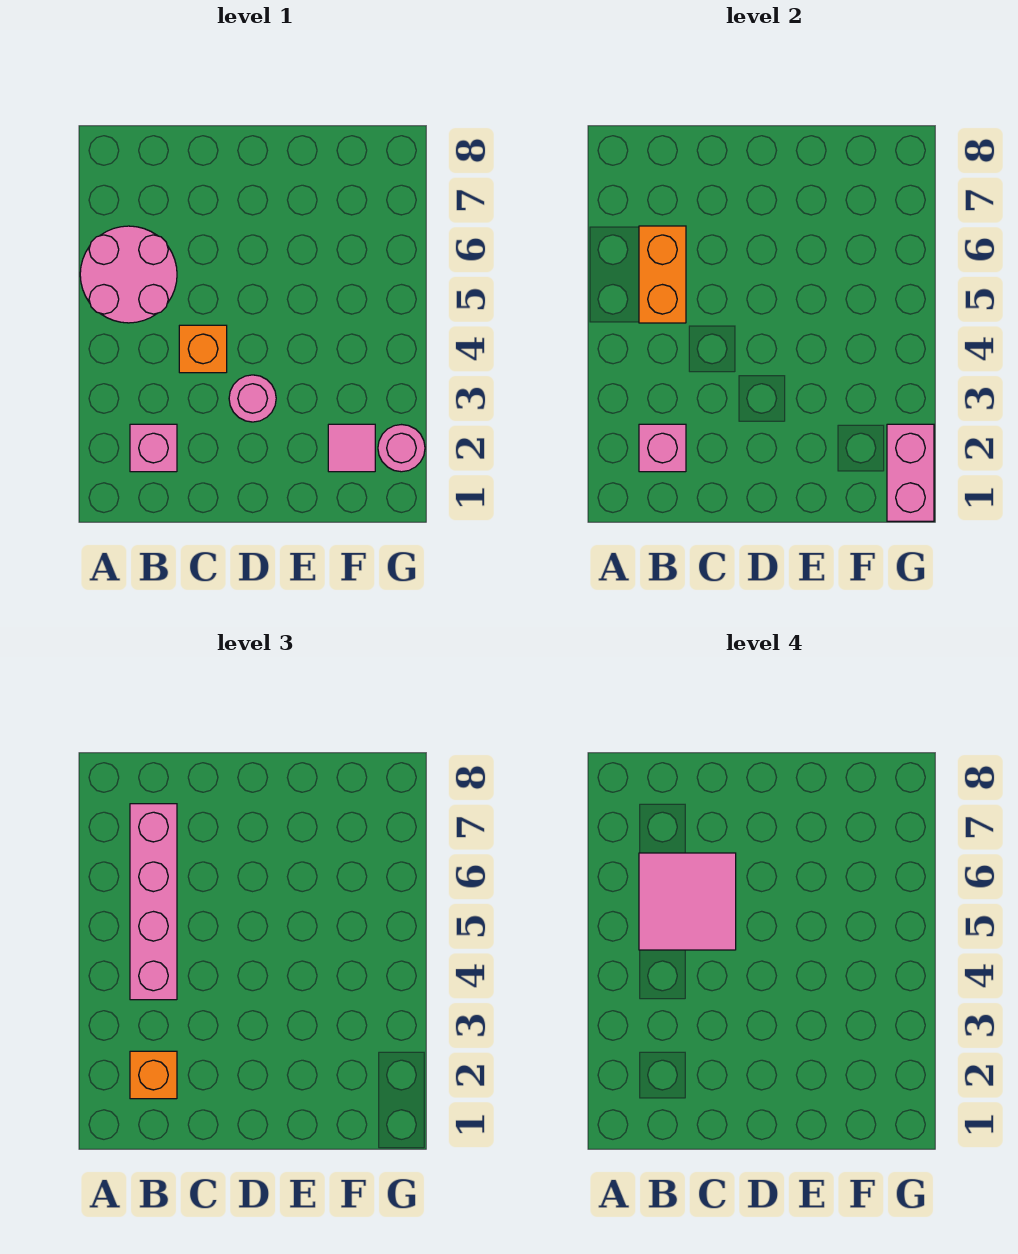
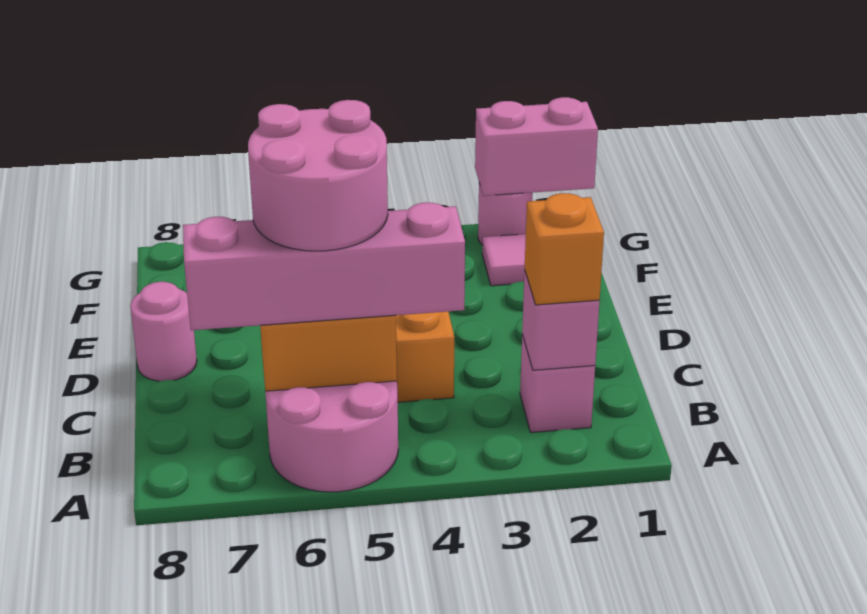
pink 2x2 tile [639,853,736,950] -> pink 2x2 round brick [248,100,388,251]
pink 1x1 round brick [229,375,276,422] -> pink 1x1 round brick moved to [130,282,197,381]

